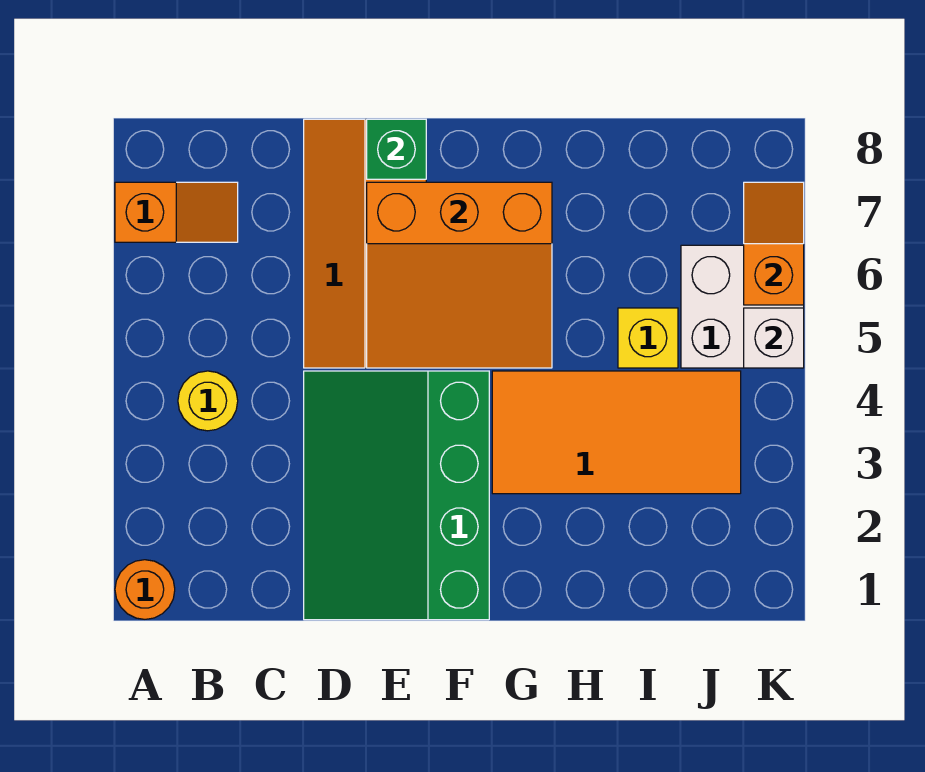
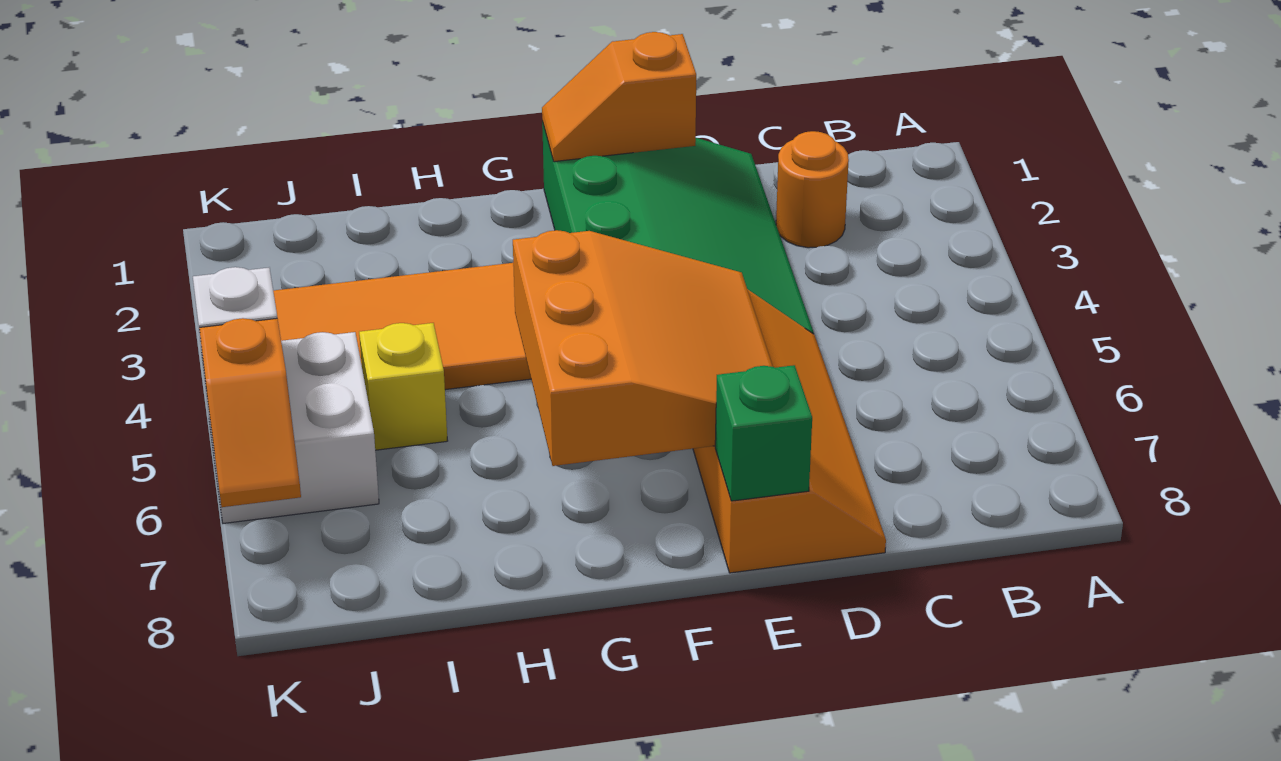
orange 1x1 round brick [115,560,175,619] -> orange 1x1 round brick moved to [776,131,849,248]
orange 1x2 slope [115,182,238,242] -> orange 1x2 slope moved to [542,32,696,162]
yellow 1x1 round brick [178,371,238,431] -> none
orange 3x3 slope [367,182,552,368] -> orange 3x3 slope turned to [513,230,773,466]

